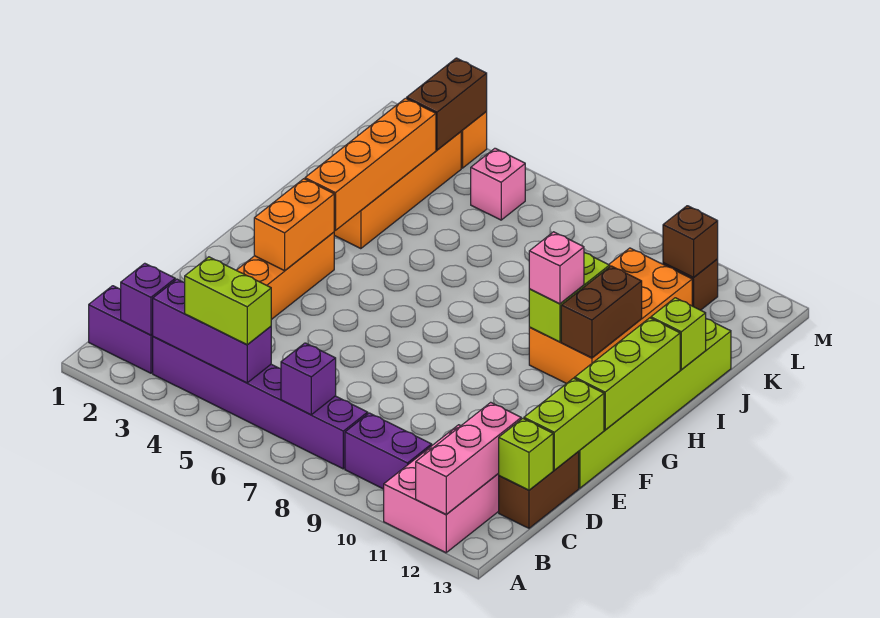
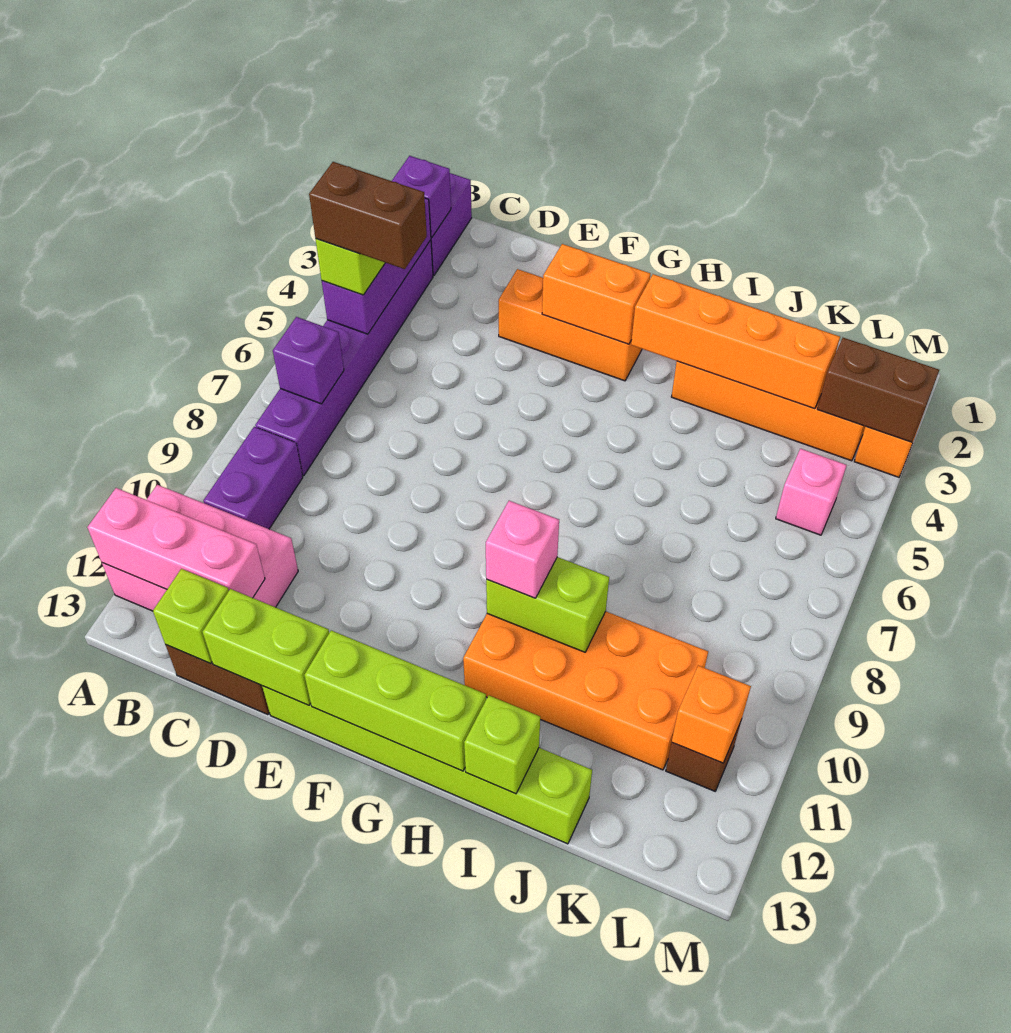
brown 1x2 brick [561,266,642,358] -> brown 1x2 brick moved to [309,162,427,269]
brown 1x1 brick [663,206,718,278] -> orange 1x1 brick [672,666,751,763]

